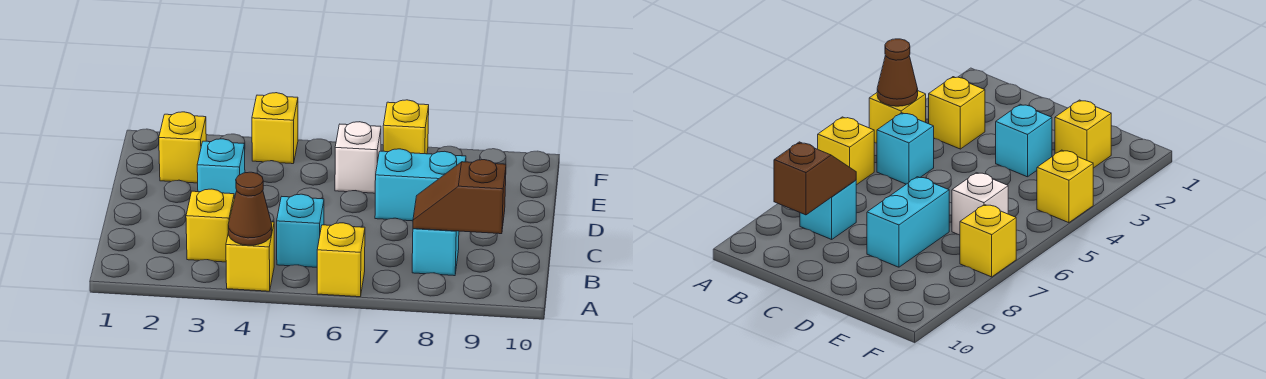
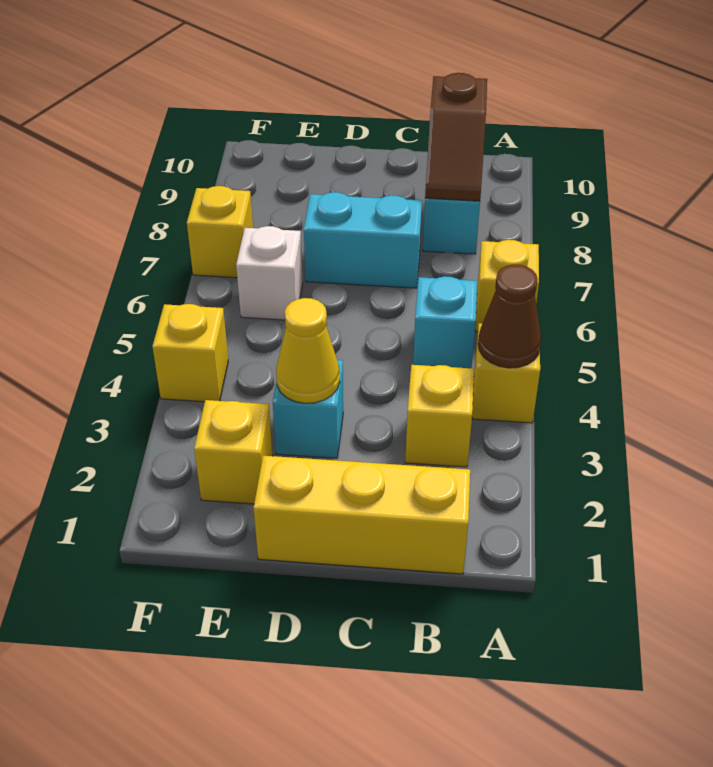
none -> yellow 1x3 brick [254,456,470,574]
none -> yellow 1x1 cone [276,298,340,403]
cyan 1x2 brick [375,149,466,221] -> cyan 1x2 brick turned to [304,192,422,288]

